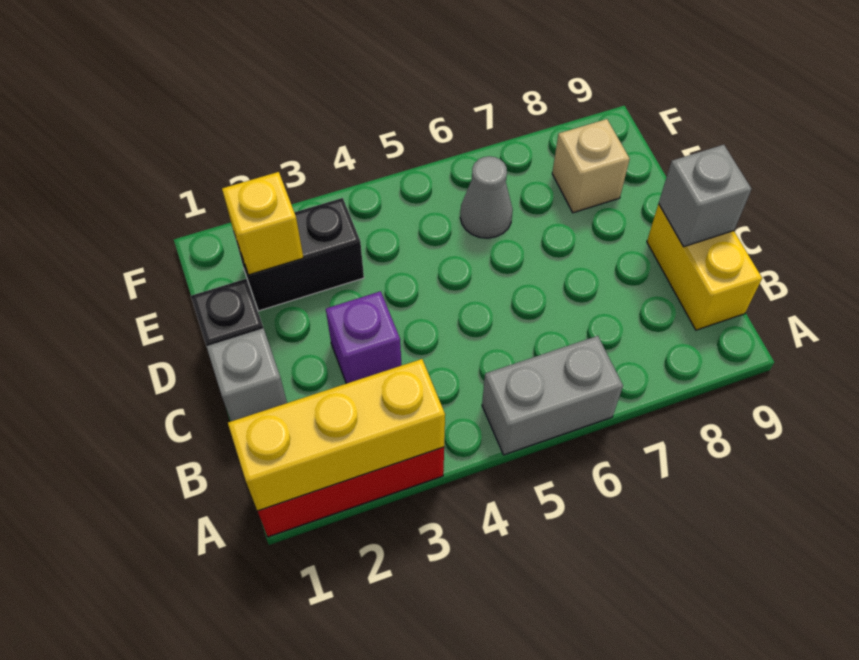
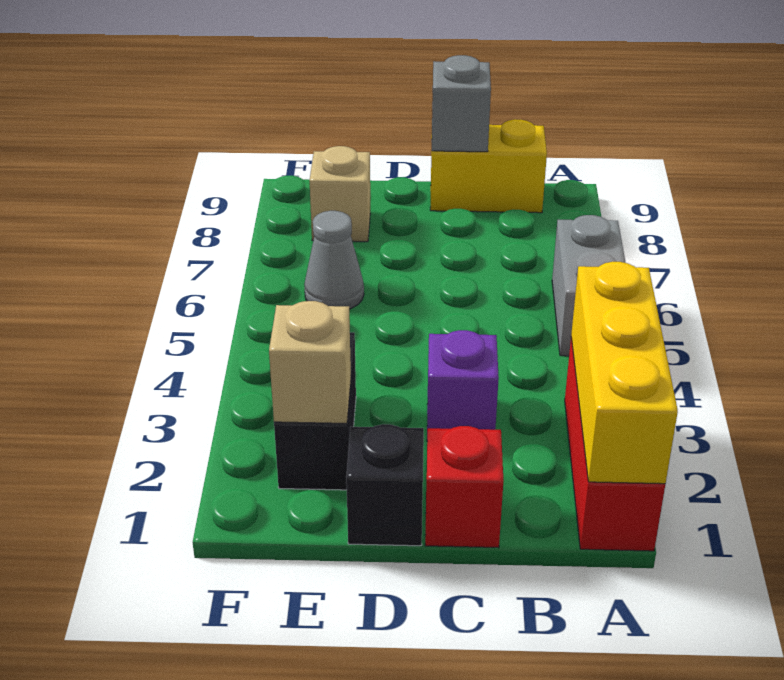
grey 1x1 brick [206,328,287,421] -> red 1x1 brick [425,426,504,548]
yellow 1x1 brick [222,172,303,275] -> tan 1x1 brick [269,301,351,423]

